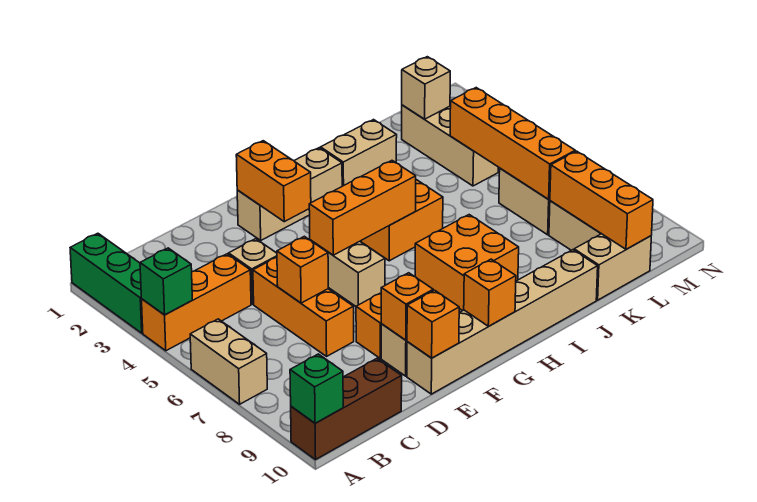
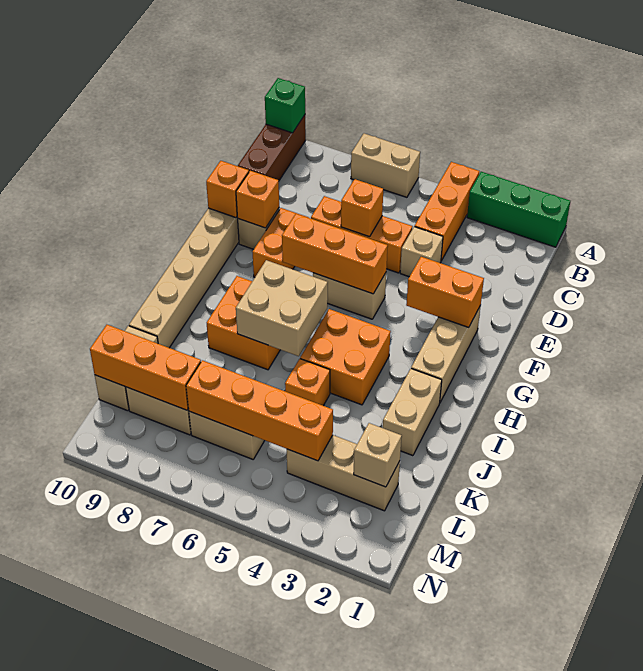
green 1x1 brick [140,248,192,315] -> none
orange 1x3 brick [309,161,416,255] -> orange 1x3 brick turned to [282,214,388,294]
orange 1x1 brick [464,259,516,326] -> orange 1x1 brick moved to [285,359,330,406]
none -> tan 2x2 brick [236,260,328,356]

